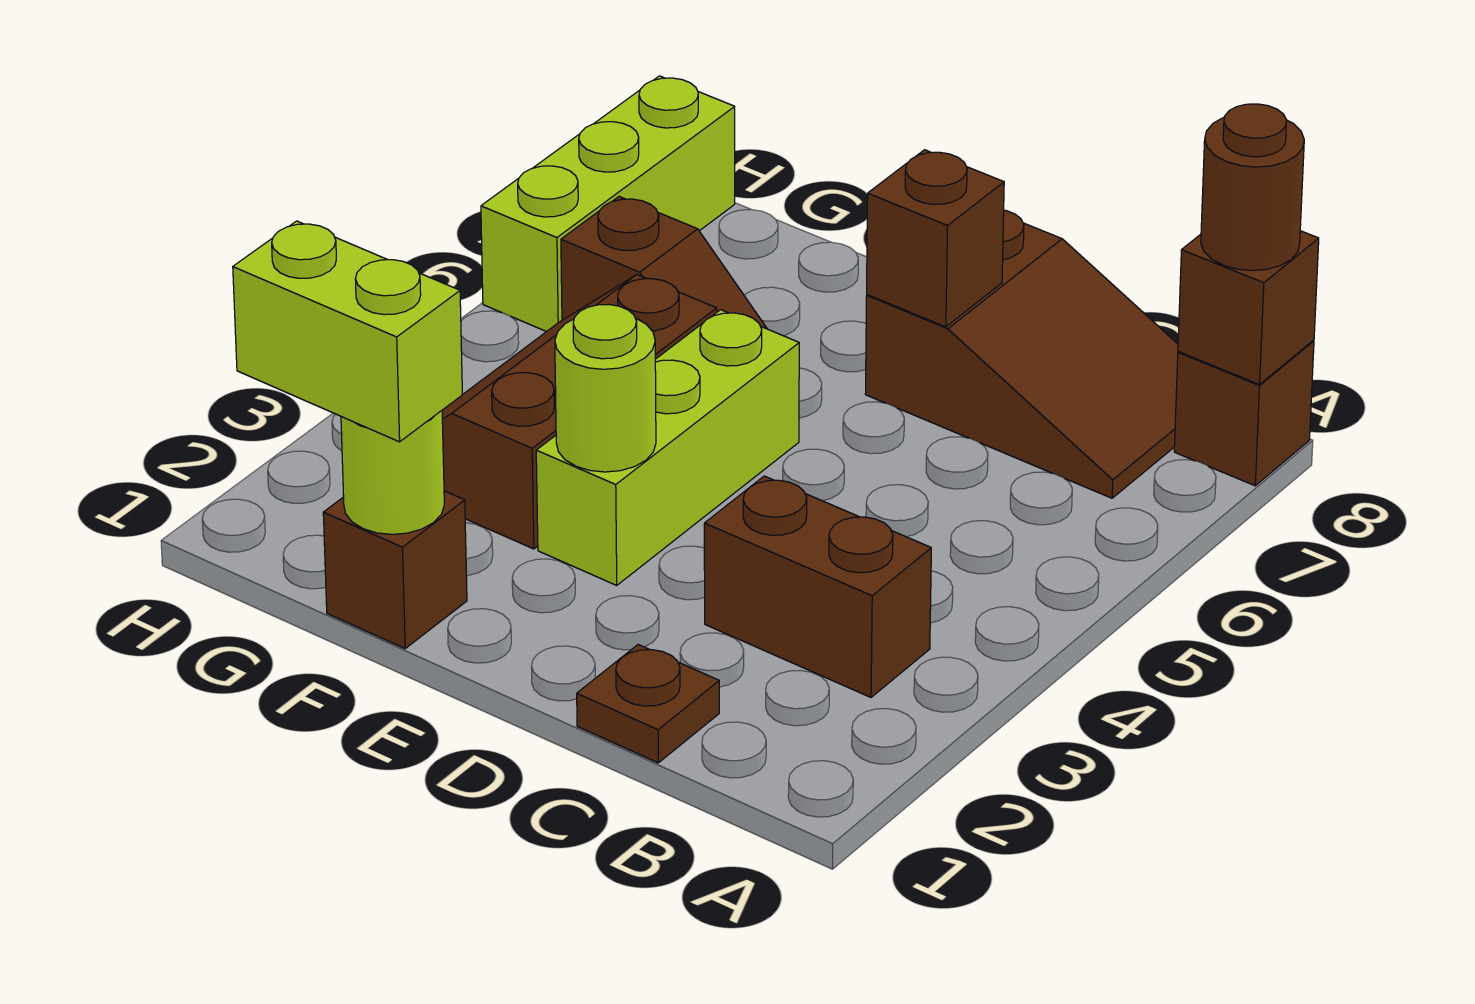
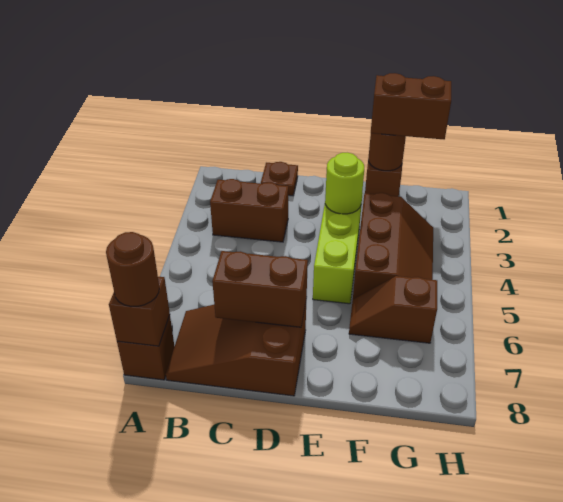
brown 1x1 brick [867,150,1004,327] -> brown 1x2 brick [212,251,308,327]
lime 1x1 round brick [341,411,444,534] -> brown 1x1 round brick [368,133,406,171]
lime 1x2 brick [233,221,462,442] -> brown 1x2 brick [371,73,451,139]
lime 1x3 brick [481,76,735,332] -> none

